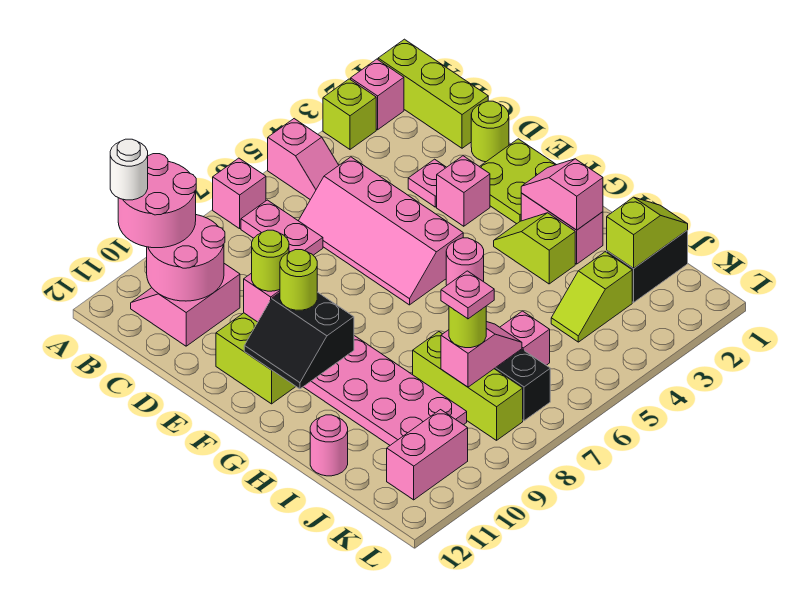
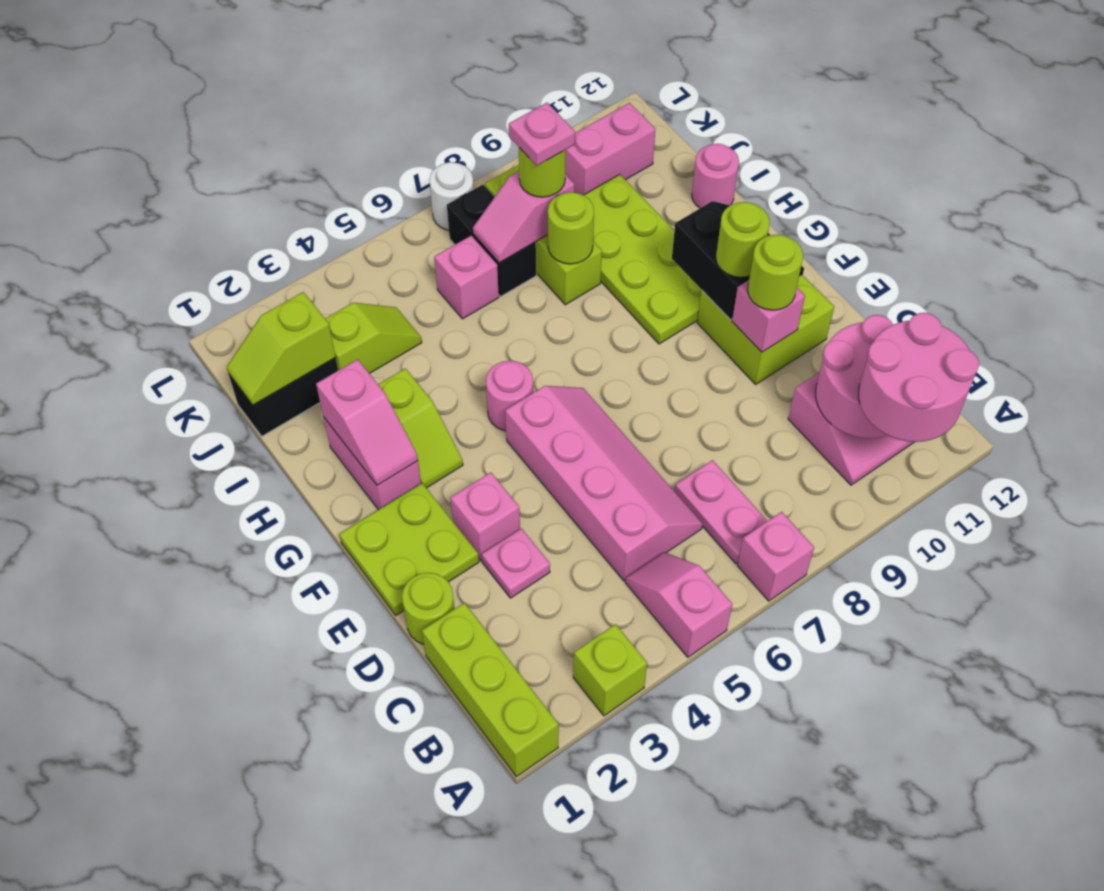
pink 1x1 brick [351,59,404,130] -> none
white 1x1 round brick [110,139,148,200] -> white 1x1 round brick moved to [429,162,474,230]
pink 2x4 plate [304,336,467,445] -> lime 2x4 plate [584,174,701,344]
none -> lime 1x1 round brick [548,192,594,264]

